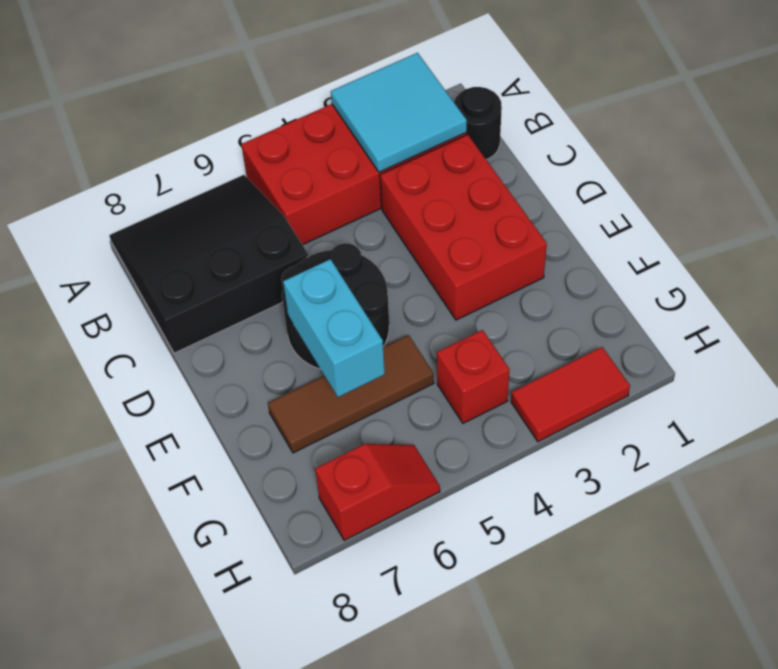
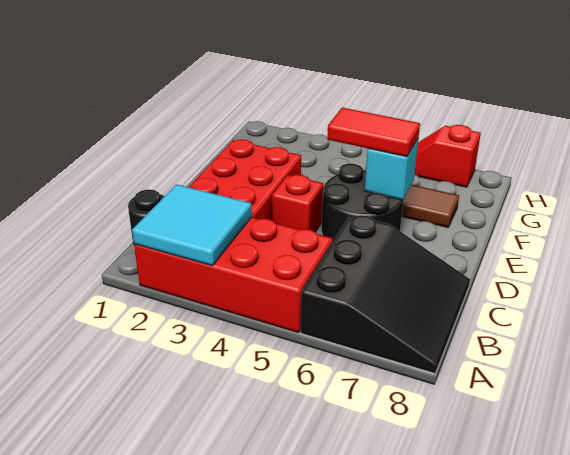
black 3x3 slope [109,175,309,353] -> black 3x3 slope turned to [301,215,470,373]
cyan 1x2 brick [283,259,385,397] -> cyan 1x1 brick [365,139,418,200]
red 1x1 brick [437,330,510,423] -> red 1x1 brick moved to [272,175,323,232]
red 1x2 tile [511,347,630,442] -> red 1x2 tile moved to [327,108,420,157]

